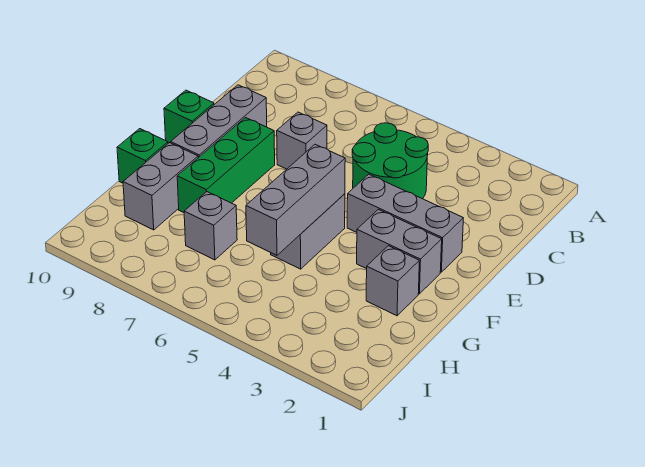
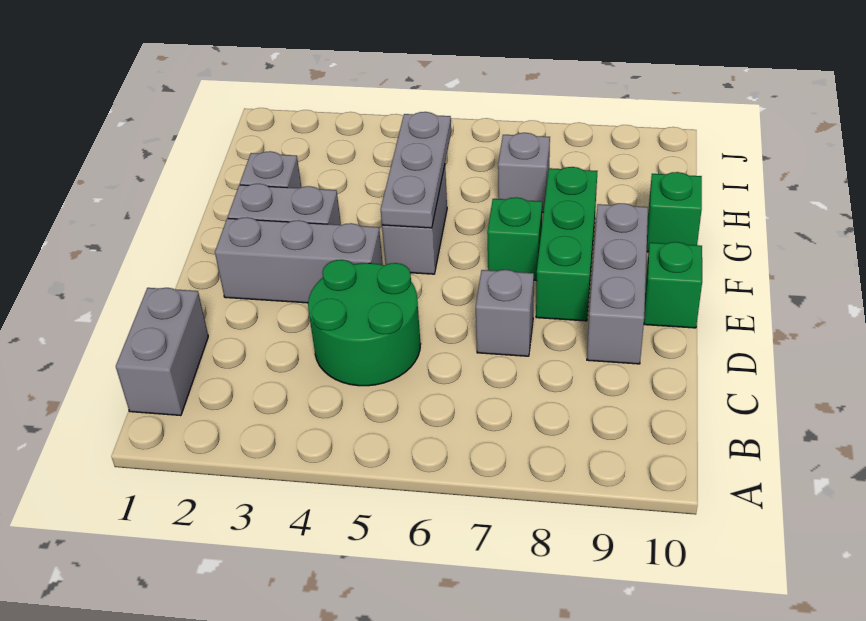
grey 1x3 brick [246,144,345,255] -> grey 1x3 plate [381,112,451,228]
none -> green 1x1 brick [487,197,542,281]
grey 1x2 brick [123,143,198,230] -> grey 1x2 brick moved to [116,288,208,416]

